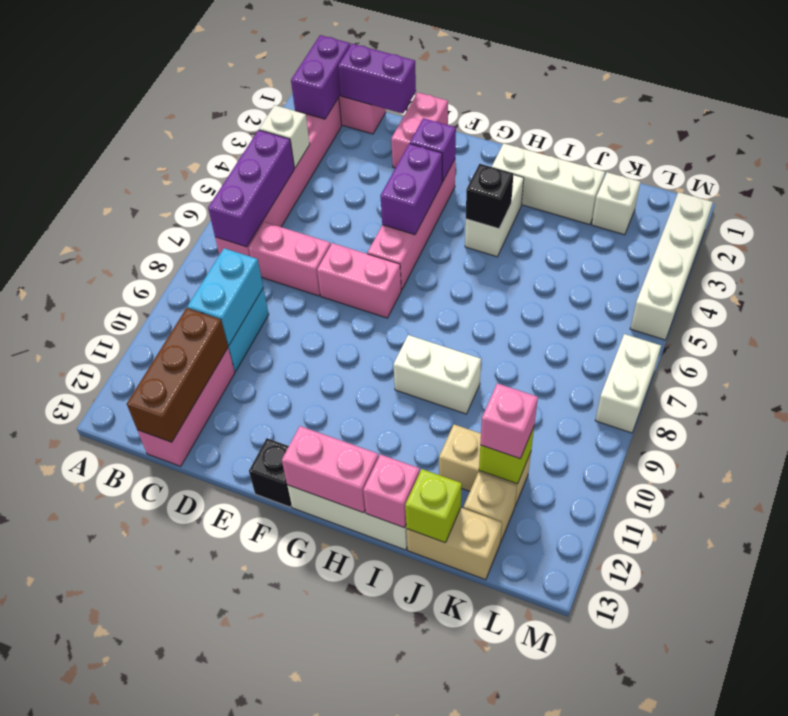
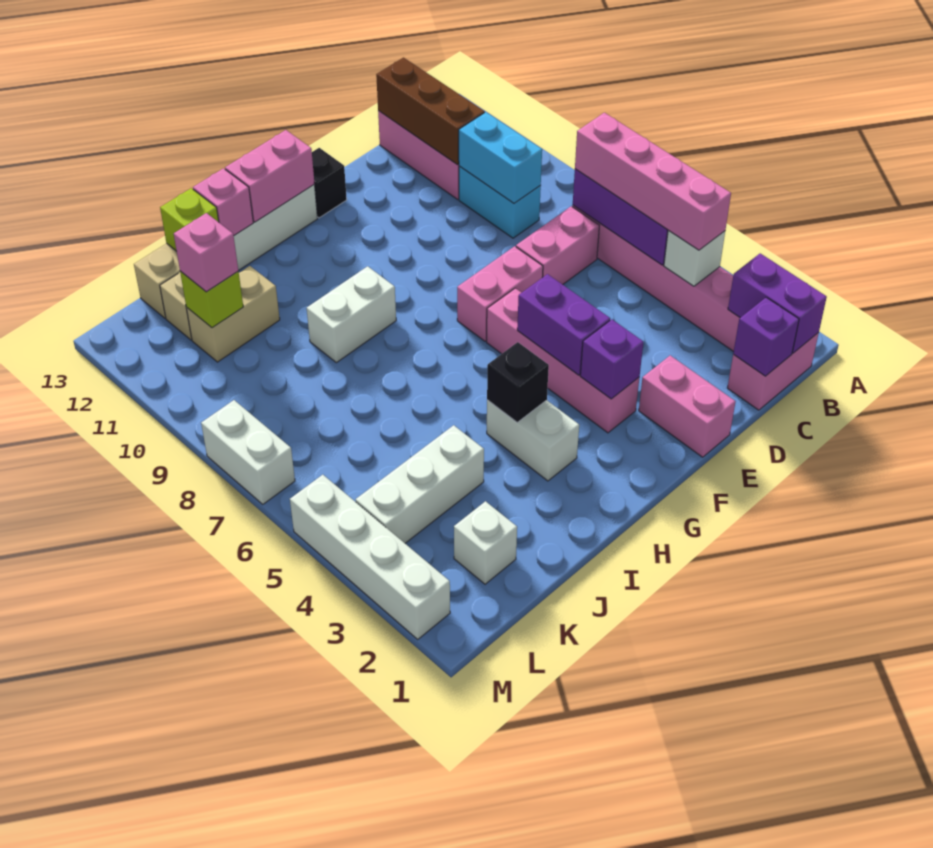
none -> pink 1x4 brick [575,113,731,250]
purple 1x2 brick [338,44,416,113] -> purple 1x1 brick [733,297,799,376]
white 1x3 brick [492,143,605,225] -> white 1x3 brick moved to [356,425,484,543]

